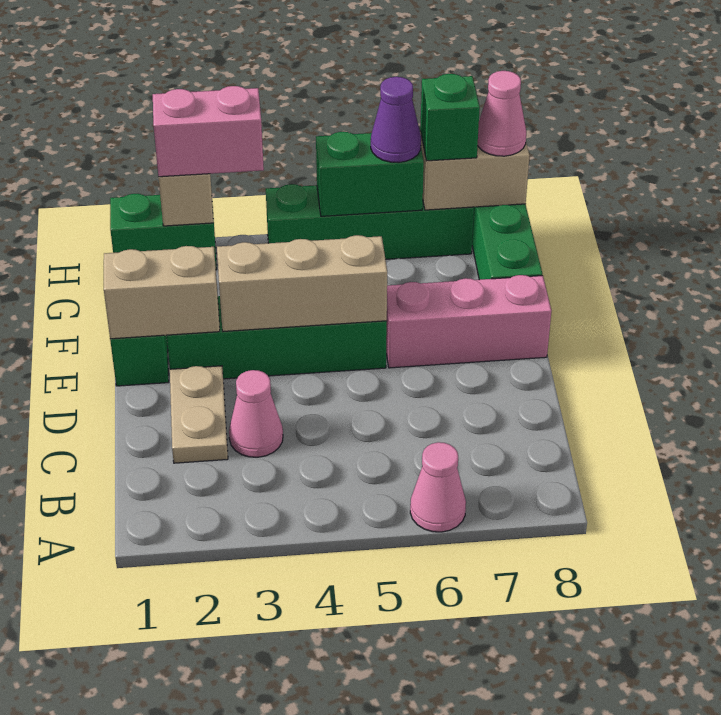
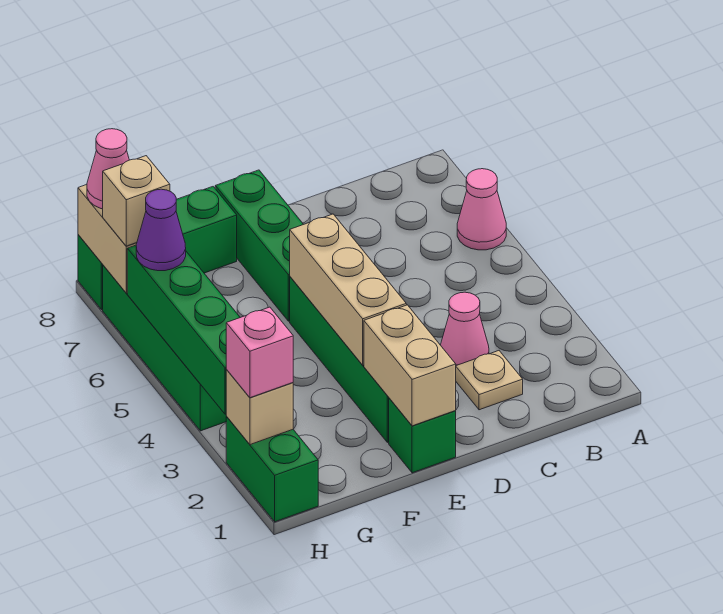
tan 1x2 plate [170,366,228,463] -> tan 1x1 plate [456,351,523,410]
pink 1x3 brick [386,275,551,368] -> green 1x3 brick [215,170,303,321]
pink 1x2 brick [153,86,264,177] -> pink 1x1 brick [226,307,293,398]
green 1x2 brick [316,132,424,216] -> green 1x4 brick [127,245,240,414]
green 1x1 brick [420,74,480,161] -> tan 1x1 brick [103,156,170,246]

